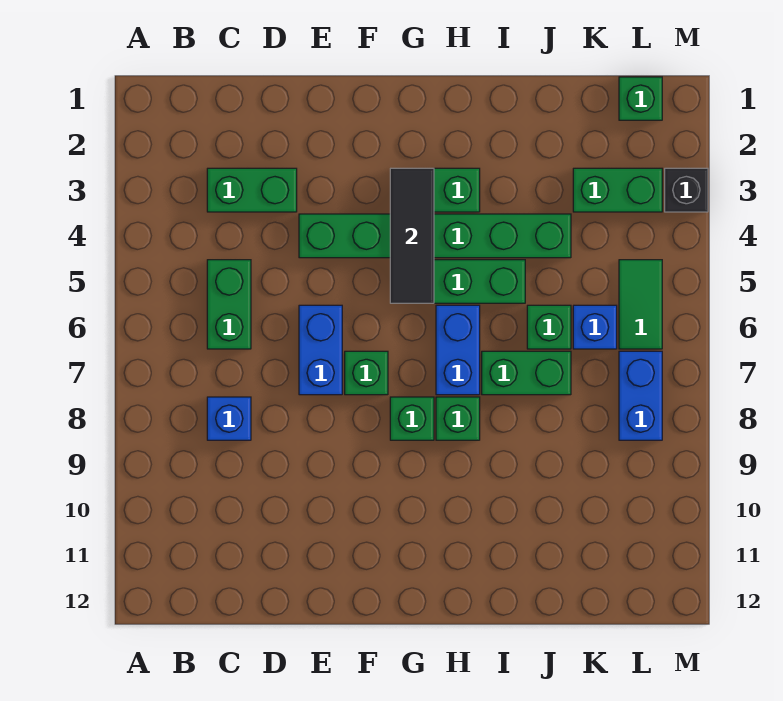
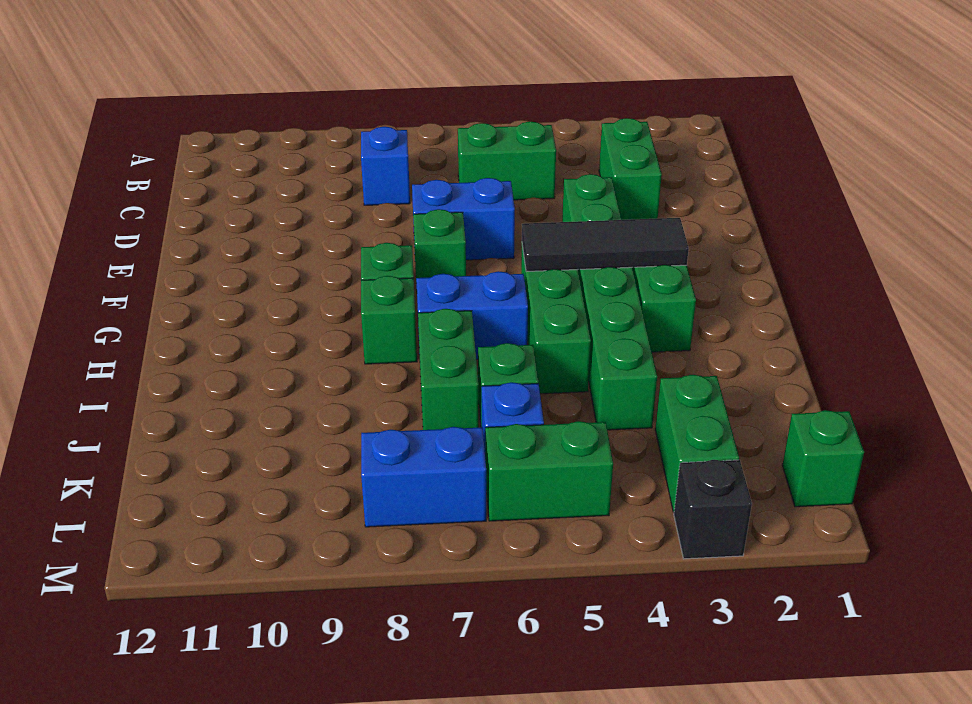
green 1x2 tile [619,260,662,349] -> green 1x2 brick [485,421,613,521]

